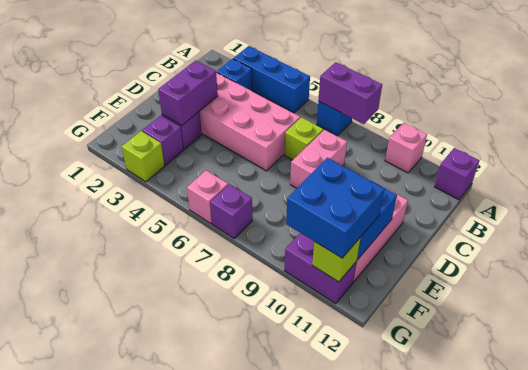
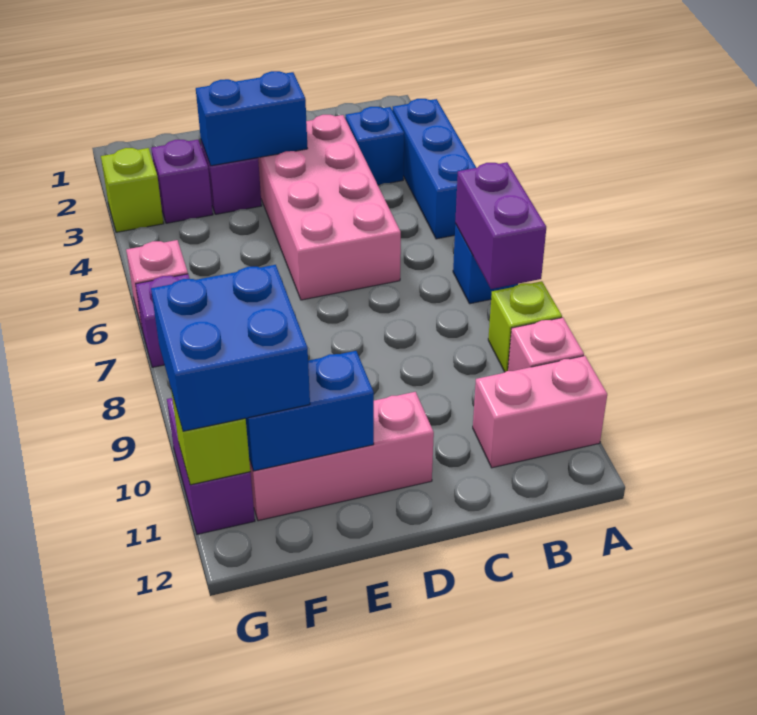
purple 1x1 brick [434,148,479,200] -> none
lime 1x1 brick [285,117,323,160] -> lime 1x1 brick moved to [488,281,562,372]
pink 1x2 brick [290,129,347,188] -> pink 1x2 brick moved to [473,356,607,468]
purple 1x2 brick [158,61,218,126] -> blue 1x2 brick [196,71,308,166]

